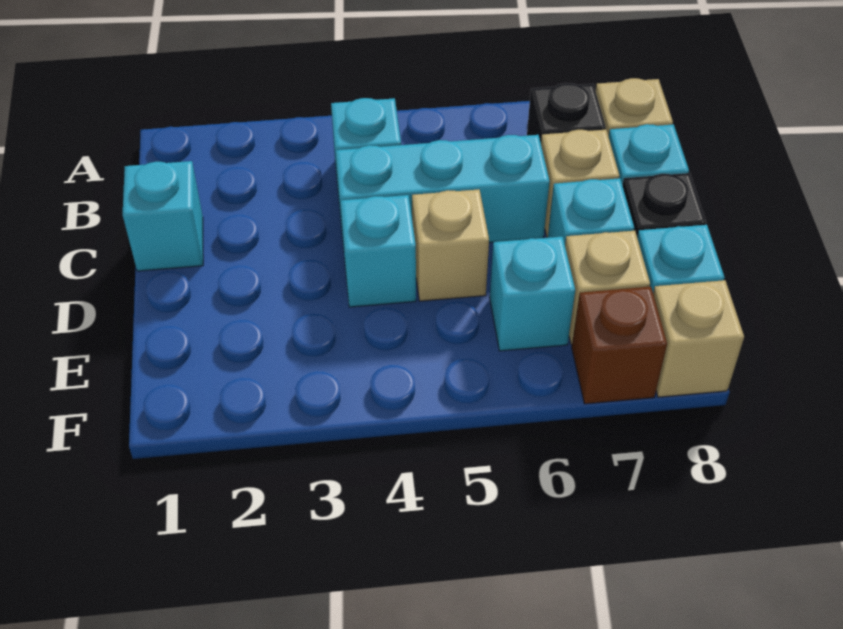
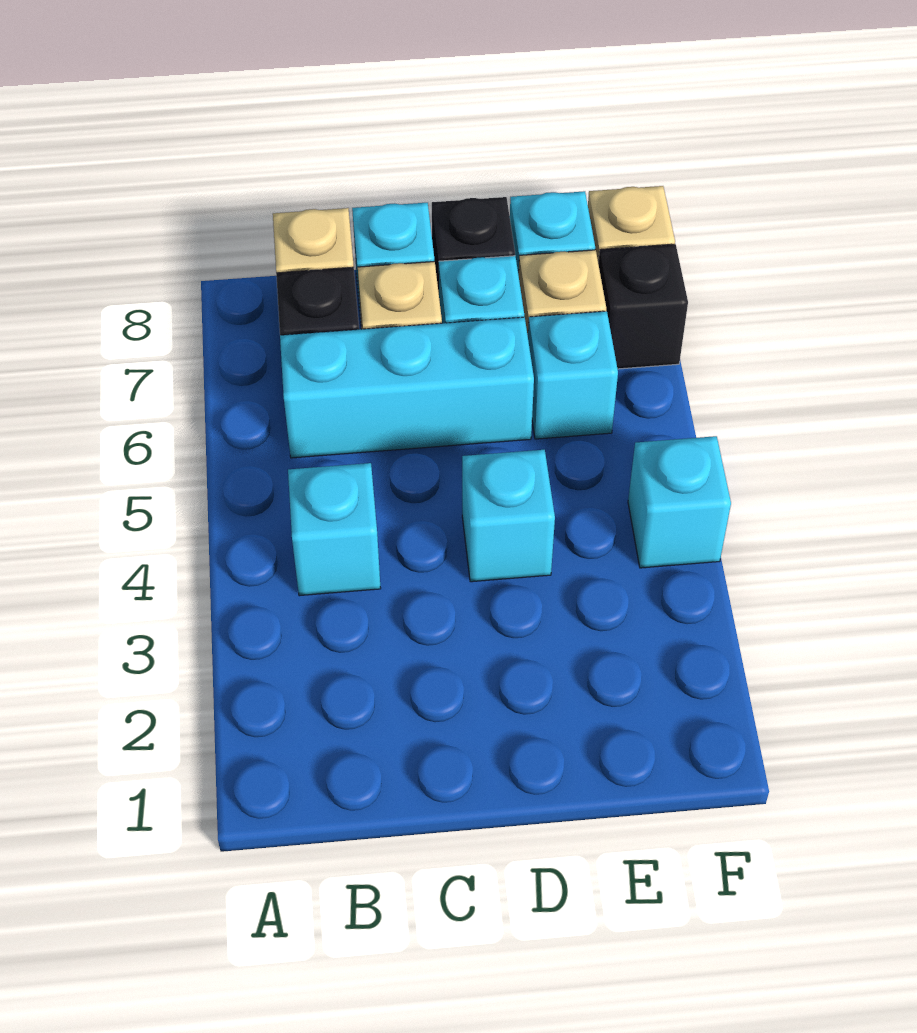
cyan 1x1 brick [122,161,203,271] -> cyan 1x1 brick moved to [628,436,731,568]
cyan 1x3 brick [336,135,550,248] -> cyan 1x3 brick turned to [280,317,534,458]
tan 1x1 brick [412,189,489,301] -> none
brown 1x1 brick [572,287,667,404] -> black 1x1 brick [598,244,688,369]

